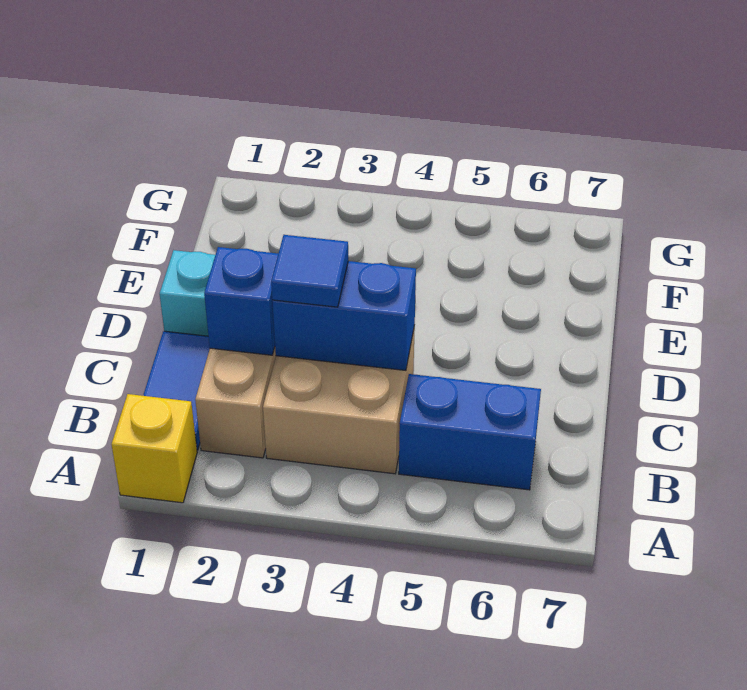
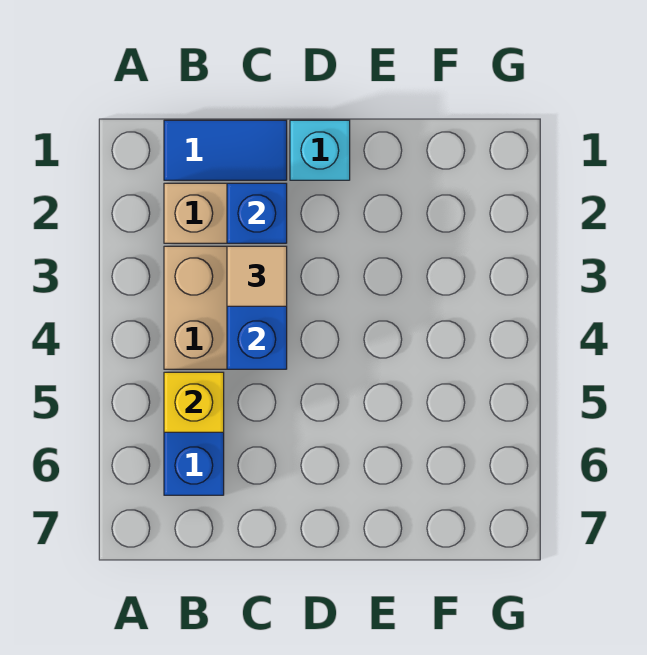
yellow 1x1 brick [112,394,197,503] -> yellow 1x1 brick moved to [164,372,224,432]
blue 1x1 tile [271,235,348,307] -> tan 1x1 tile [227,246,287,306]

